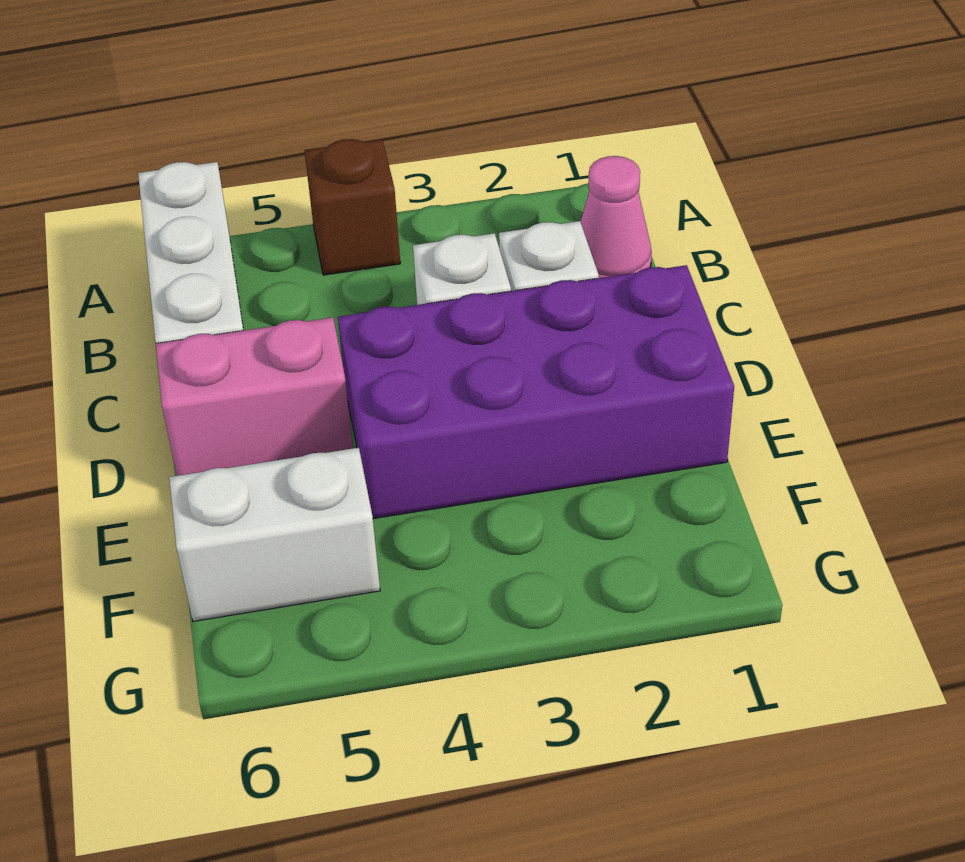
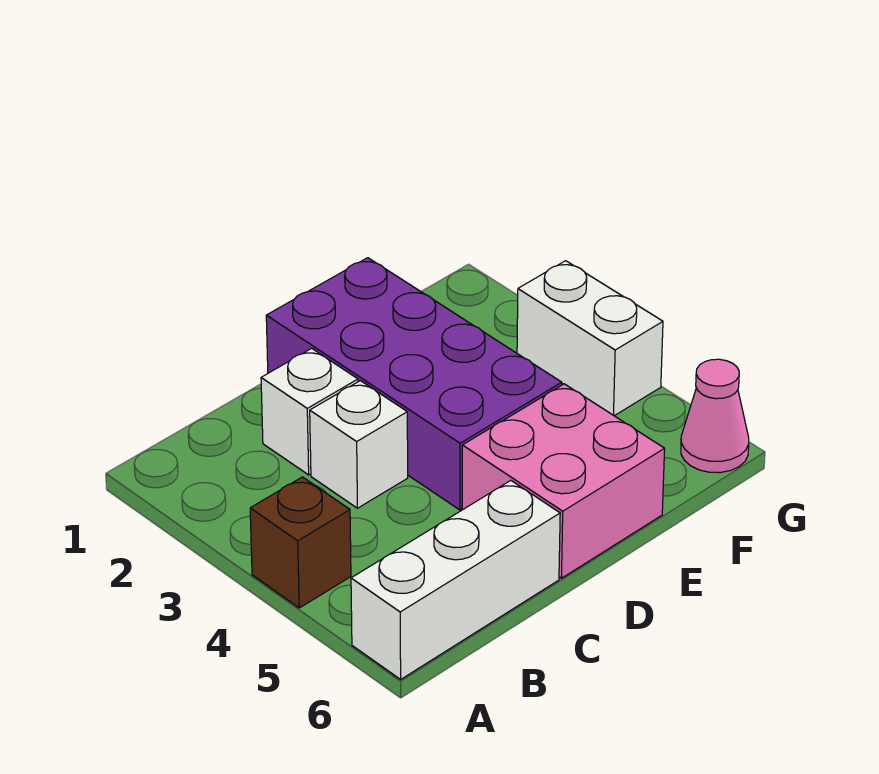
pink 1x1 cone [580,156,652,278] -> pink 1x1 cone moved to [681,359,749,473]
pink 1x2 brick [156,317,353,476] -> pink 2x2 brick [462,384,665,578]
white 1x2 brick [169,448,380,621] -> white 1x2 brick moved to [517,261,663,416]

